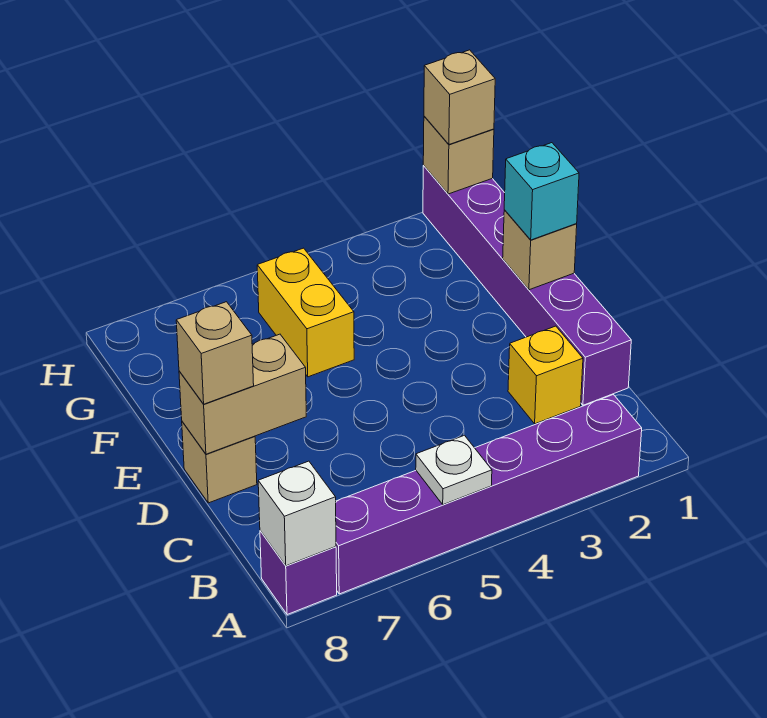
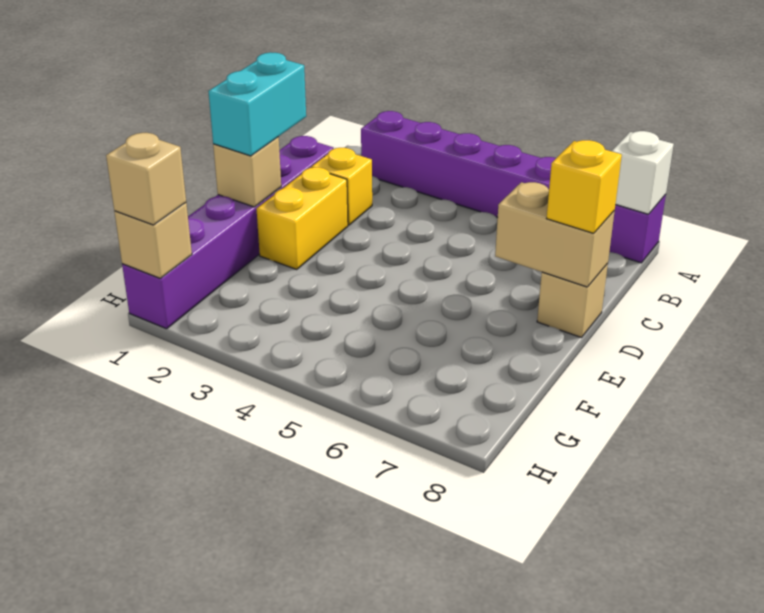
white 1x1 plate [416,435,492,505] -> none
tan 1x1 brick [176,302,254,404] -> yellow 1x1 brick [547,140,622,233]
cyan 1x1 brick [504,143,579,240] -> cyan 1x2 brick [208,52,306,156]
yellow 1x2 brick [257,248,354,377] -> yellow 1x2 brick moved to [256,167,348,269]

